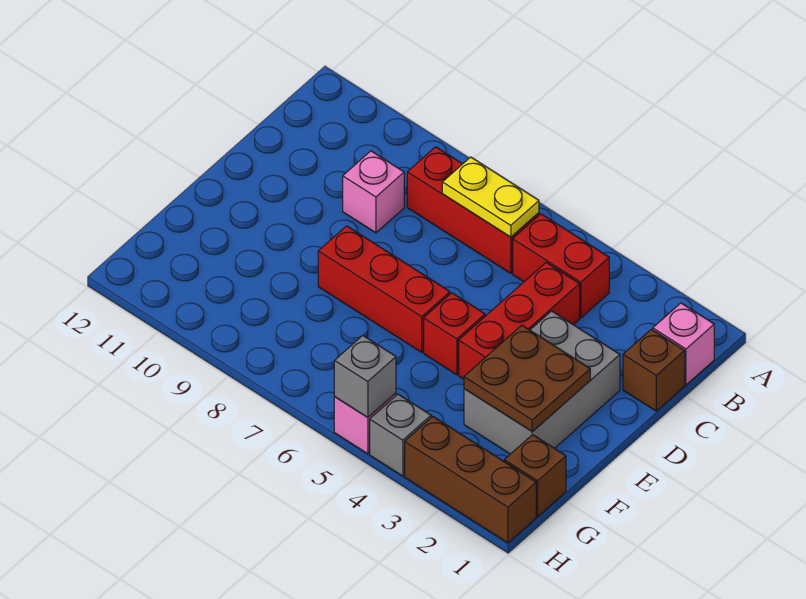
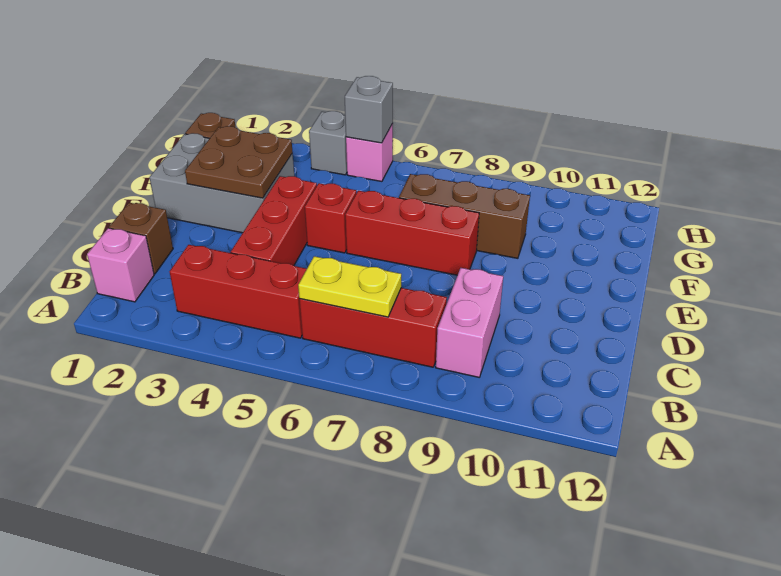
red 1x2 brick [513,214,609,318] -> red 1x3 brick [170,245,307,338]
pink 1x1 brick [343,151,404,233] -> pink 1x2 brick [436,268,503,377]
grey 2x3 brick [464,311,620,454] -> grey 2x3 brick turned to [149,133,294,233]
brown 1x3 brick [405,417,536,543] -> brown 1x3 brick moved to [399,174,530,258]

